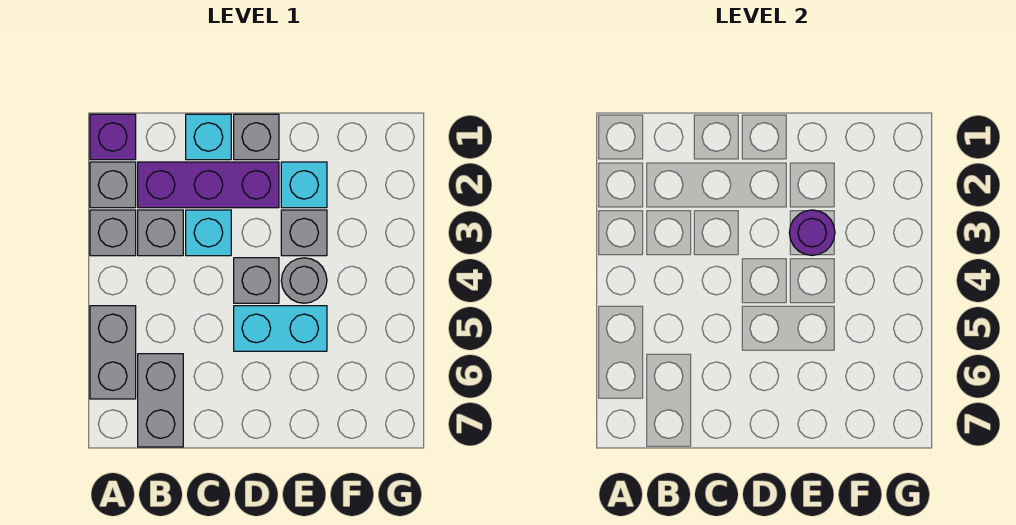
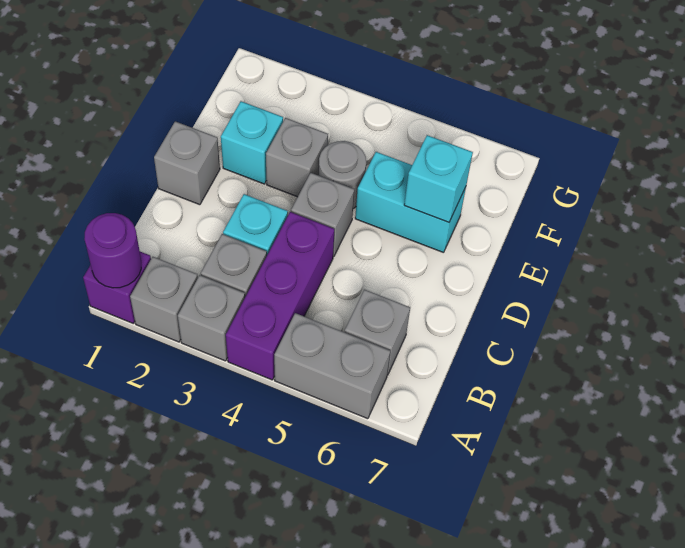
purple 1x3 brick [138,162,279,208] -> purple 1x3 brick moved to [226,212,334,380]
grey 1x2 brick [138,354,183,447] -> grey 1x1 brick [345,289,410,375]
cyan 1x1 brick [186,114,231,160] -> cyan 1x1 brick moved to [404,135,473,222]
cyan 1x2 brick [234,306,327,351] -> cyan 1x2 brick turned to [355,152,466,253]
purple 1x1 round brick [789,210,835,255] -> purple 1x1 round brick moved to [84,213,141,288]

